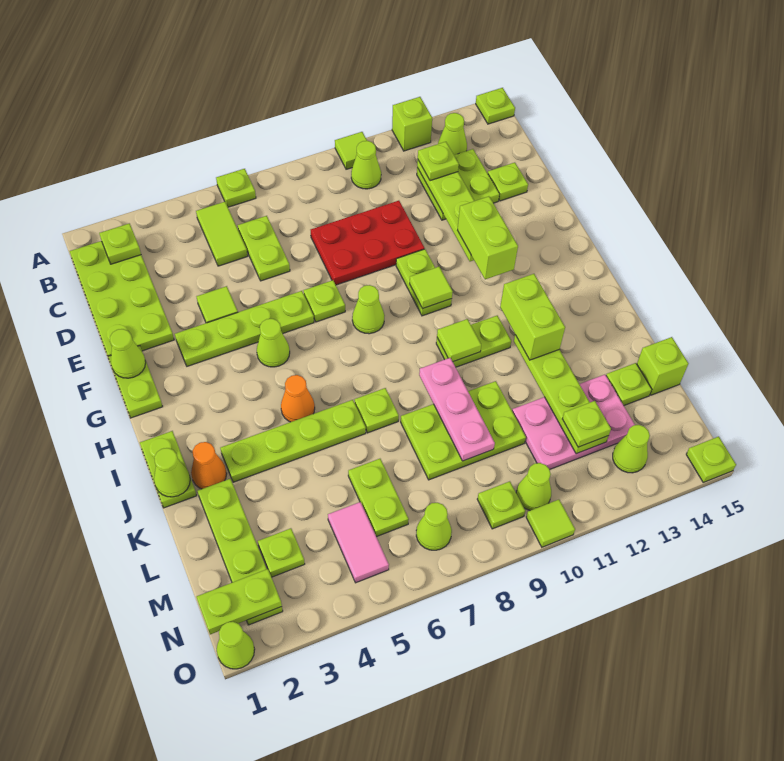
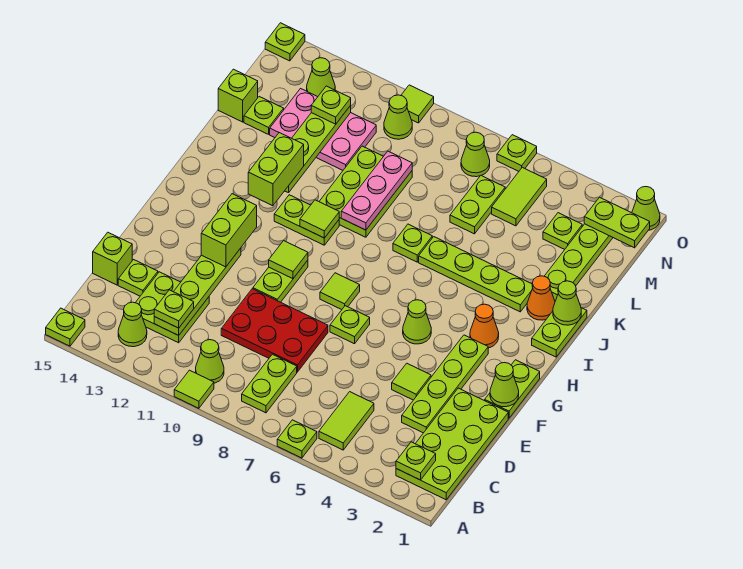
lime 1x1 brick [392,97,432,151] -> lime 1x1 brick moved to [93,232,132,285]
lime 1x2 plate [238,216,290,281] -> lime 1x2 plate moved to [242,354,297,413]
lime 1x4 plate [175,291,314,366] -> lime 1x4 plate turned to [402,335,488,433]
lime 1x1 cone [352,285,385,334] -> lime 1x1 tile [320,273,360,310]
orange 1x1 cone [281,375,315,422] -> orange 1x1 cone moved to [470,304,499,348]
lime 2x3 plate [401,381,526,480] -> lime 2x3 plate turned to [319,146,412,237]
pink 1x2 tile [328,502,389,583] -> lime 1x2 tile [492,167,547,226]
lime 1x1 plate [477,481,525,529] -> lime 1x1 plate moved to [497,135,537,171]

